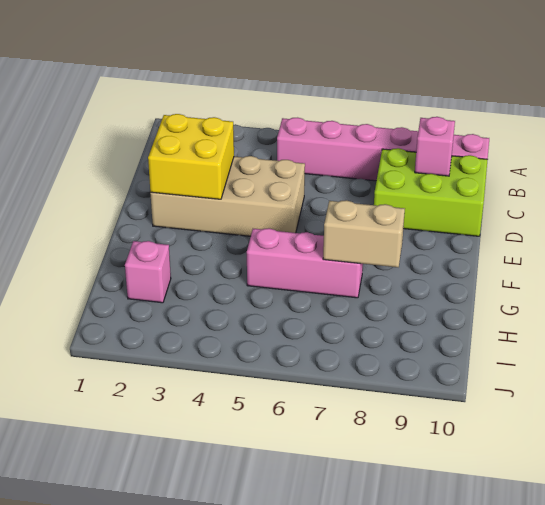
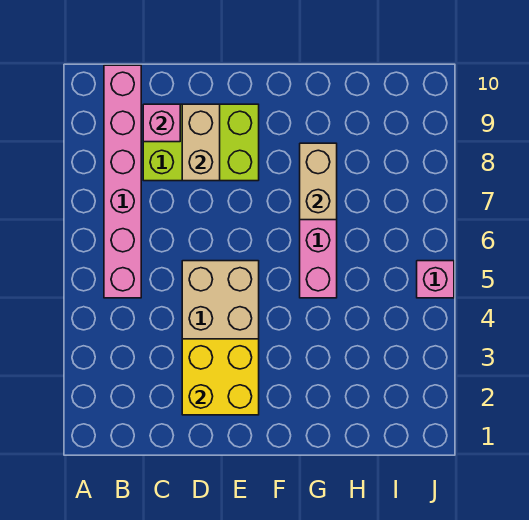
lime 2x3 brick [374,148,488,236] -> lime 2x3 brick turned to [143,104,259,181]
none -> tan 1x2 brick [182,104,220,181]
pink 1x1 brick [125,241,171,303] -> pink 1x1 brick moved to [417,261,454,298]

